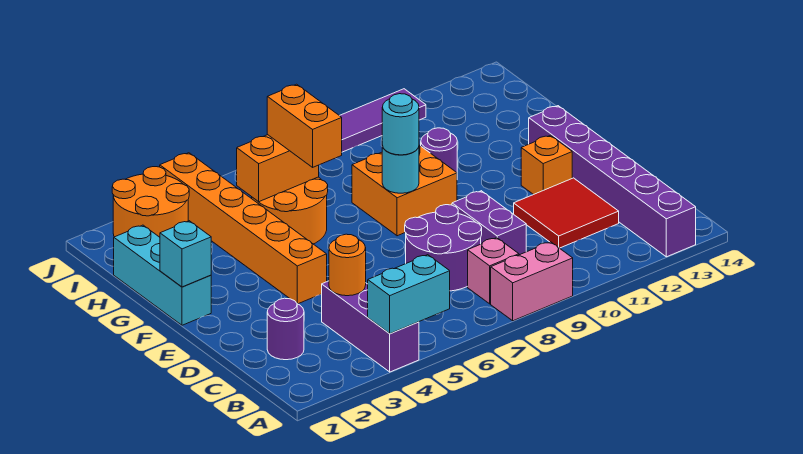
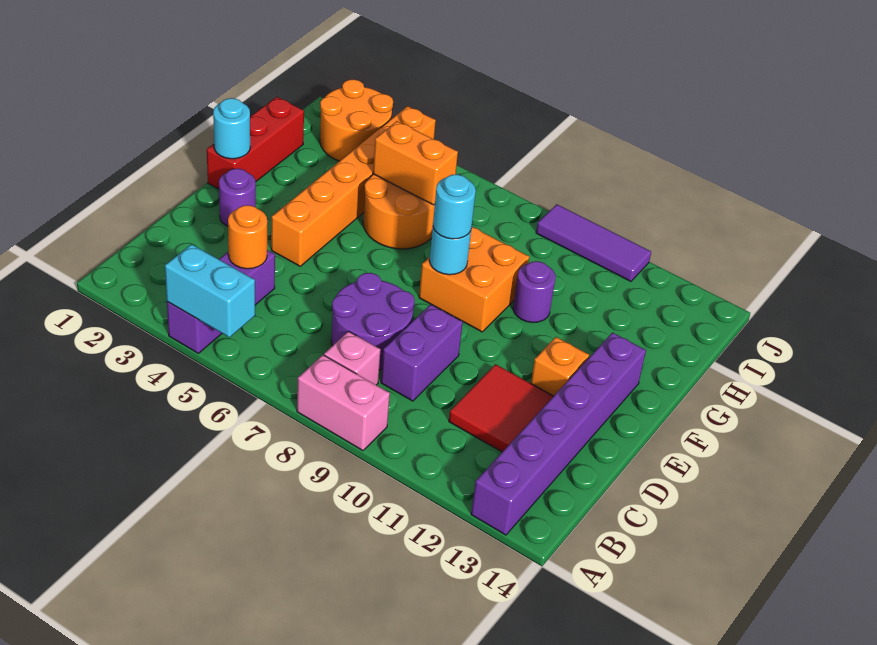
purple 1x1 round brick [267,298,304,360] -> purple 1x1 round brick moved to [219,169,256,226]
cyan 1x3 brick [114,225,211,325] -> red 1x3 brick [207,97,304,189]
cyan 1x1 brick [160,221,211,287] -> cyan 1x1 round brick [213,98,250,159]
orange 1x2 brick [267,84,342,167] -> none

